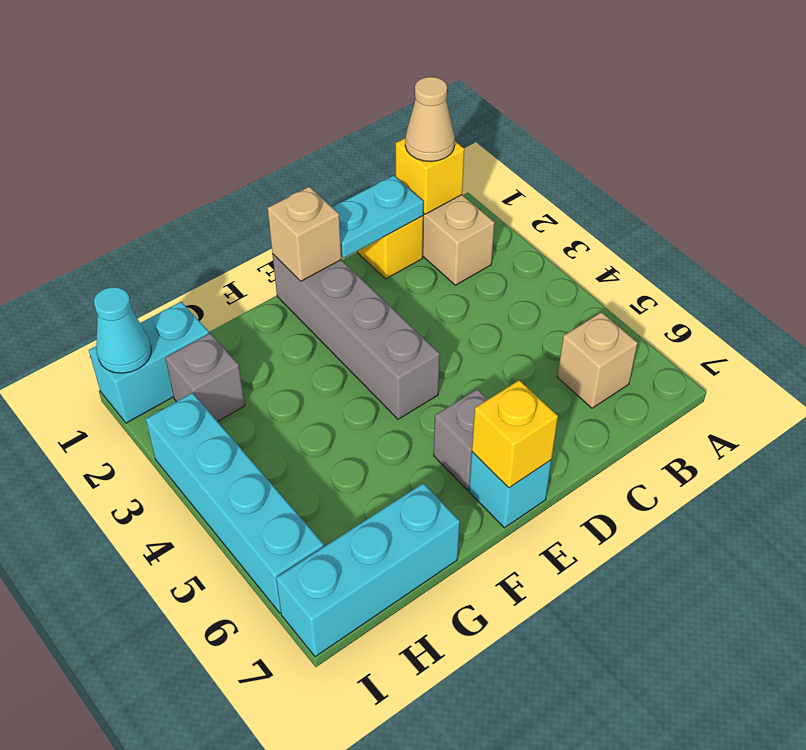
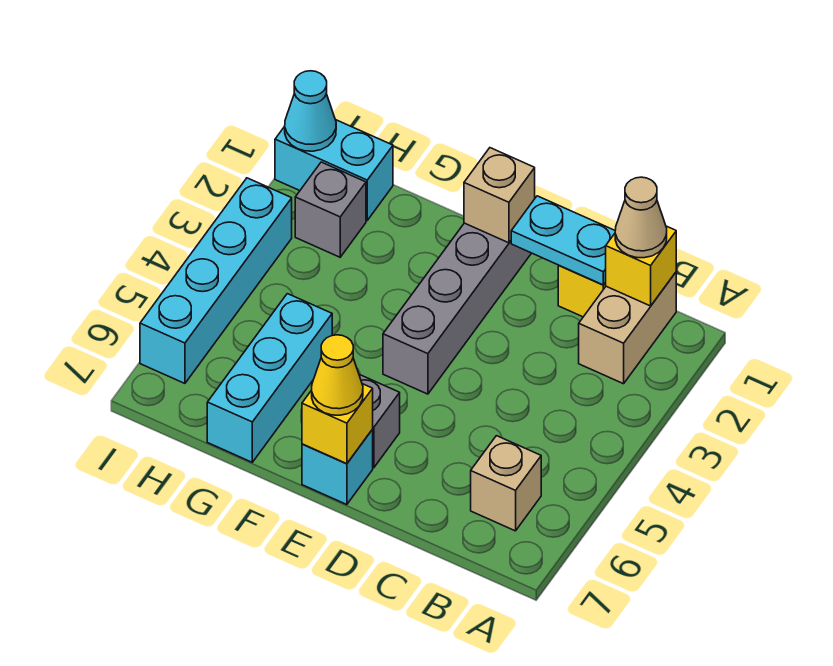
none -> yellow 1x1 cone [312,335,363,415]
cyan 1x3 brick [276,483,460,657] -> cyan 1x3 brick turned to [207,294,332,462]

